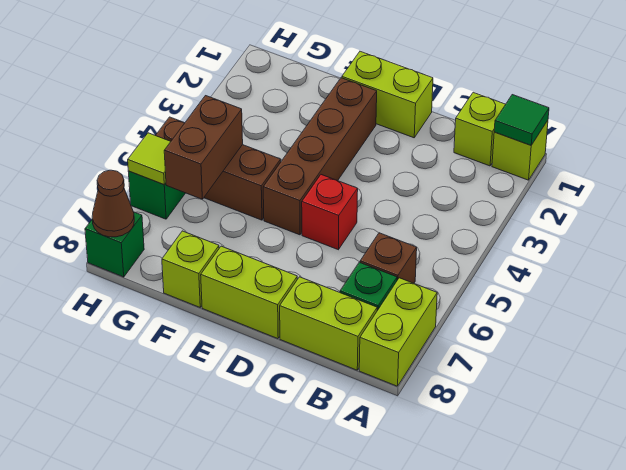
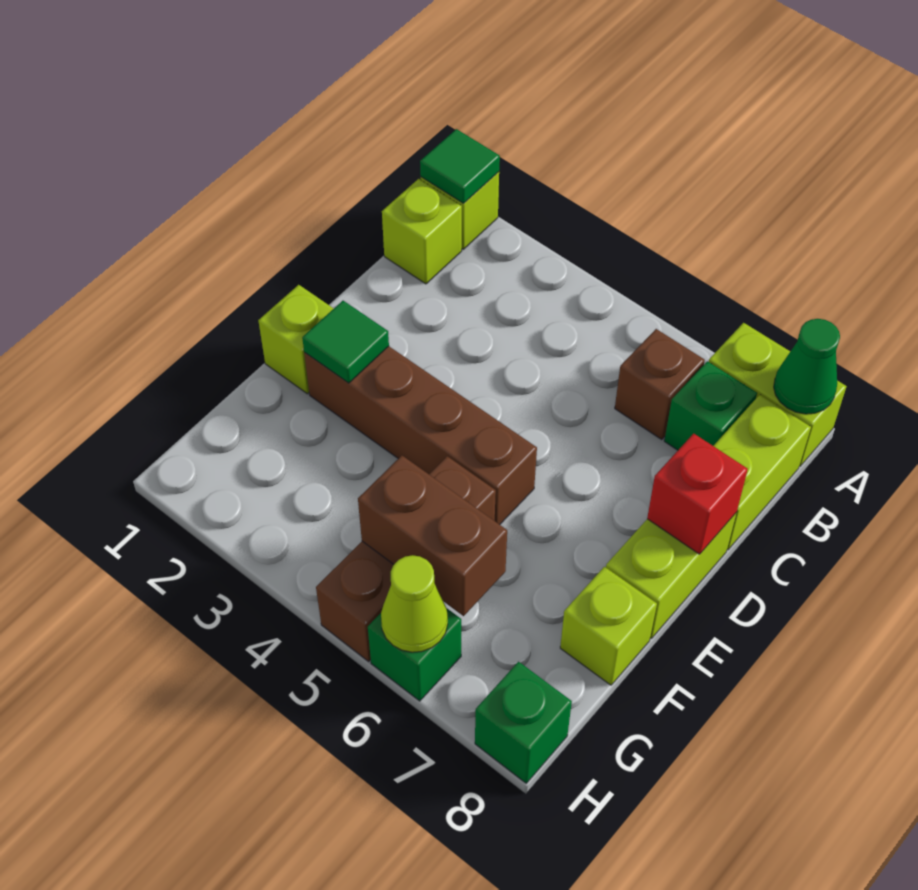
none -> green 1x1 cone [774,319,840,414]
lime 1x2 brick [342,51,433,138] -> lime 1x1 brick [258,285,334,394]
red 1x1 brick [302,175,358,250] -> red 1x1 brick moved to [647,434,748,554]
none -> green 1x1 tile [302,301,389,383]
lime 1x1 tile [128,133,171,185] -> lime 1x1 cone [381,555,448,652]
brown 1x1 cone [92,170,134,237] -> none

